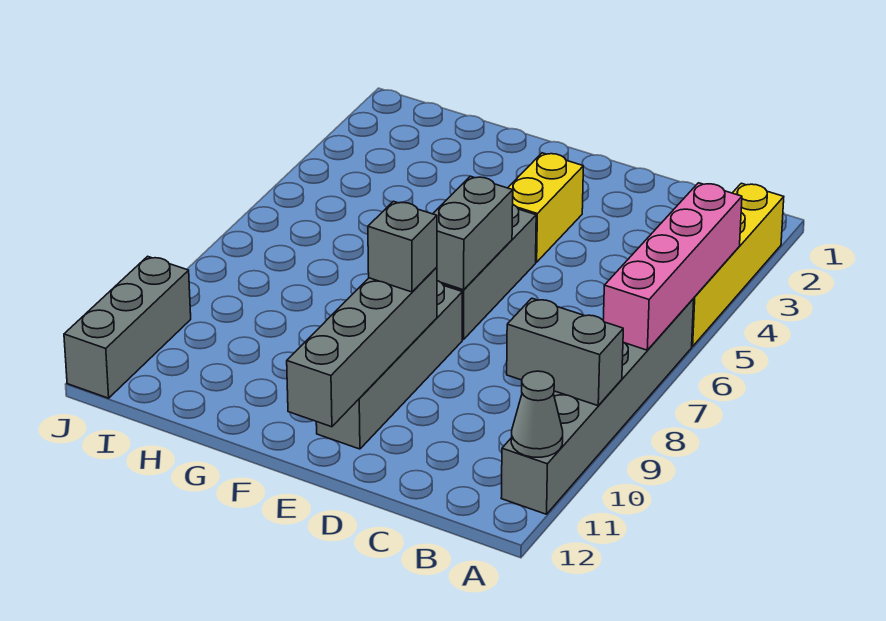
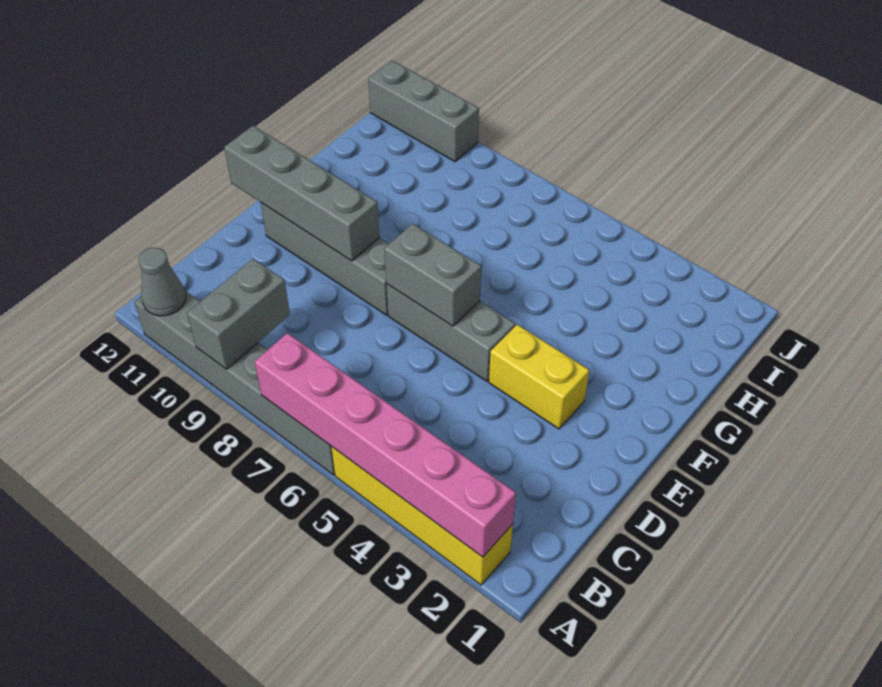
pink 1x4 brick [603,183,742,350] -> pink 1x6 brick [255,333,516,557]
grey 1x1 brick [368,201,437,292] -> none

